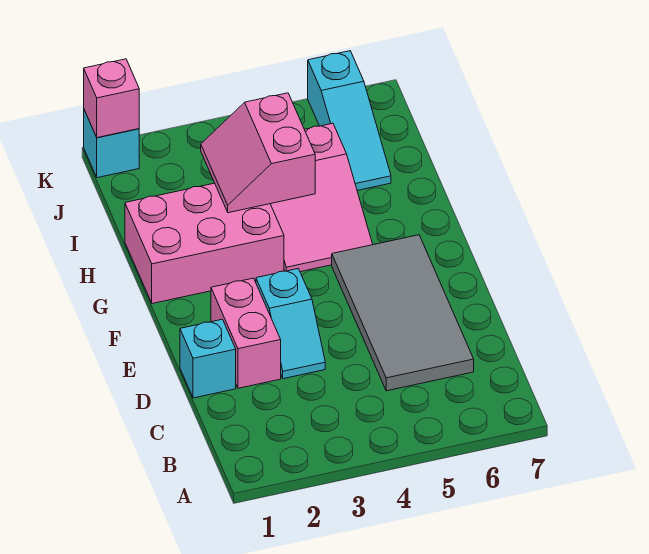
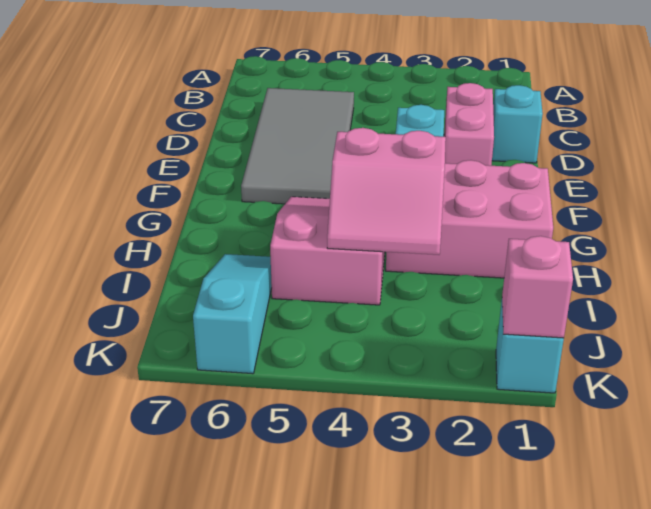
pink 2x2 slope [201,93,315,213] -> pink 2x2 slope turned to [327,128,446,255]

